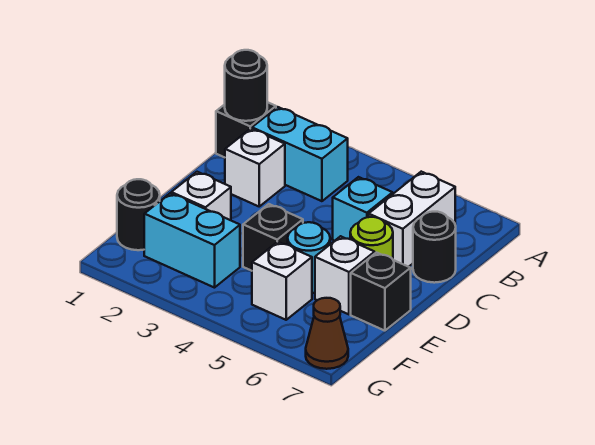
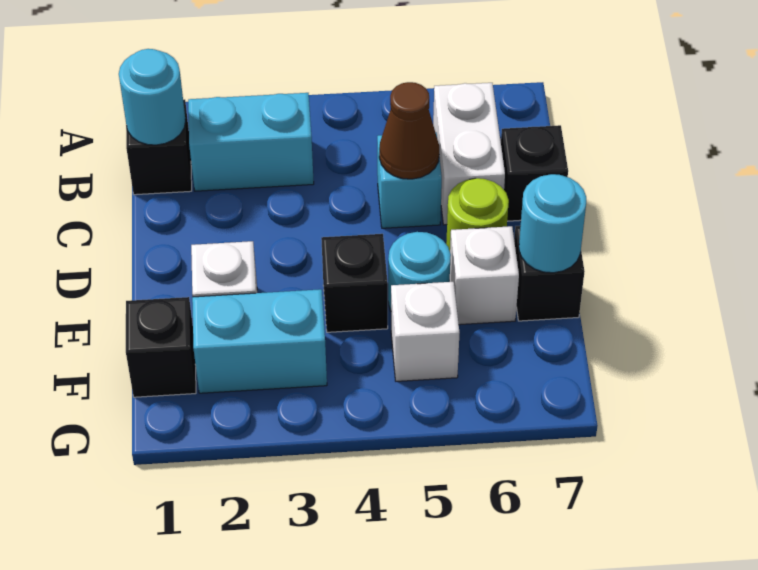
black 1x1 round brick [225,50,267,121] -> cyan 1x1 round brick [119,49,186,145]
white 1x1 brick [225,128,285,206] -> none
black 1x1 round brick [413,212,456,283] -> black 1x1 brick [501,125,568,221]
none -> cyan 1x1 round brick [519,174,586,273]
black 1x1 round brick [117,179,160,250] -> black 1x1 brick [126,297,196,397]
brown 1x1 cone [306,298,348,369] -> brown 1x1 cone moved to [379,82,439,179]

